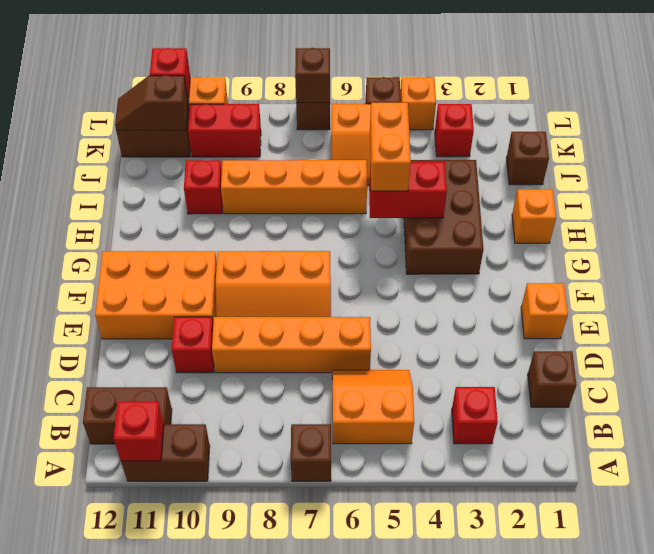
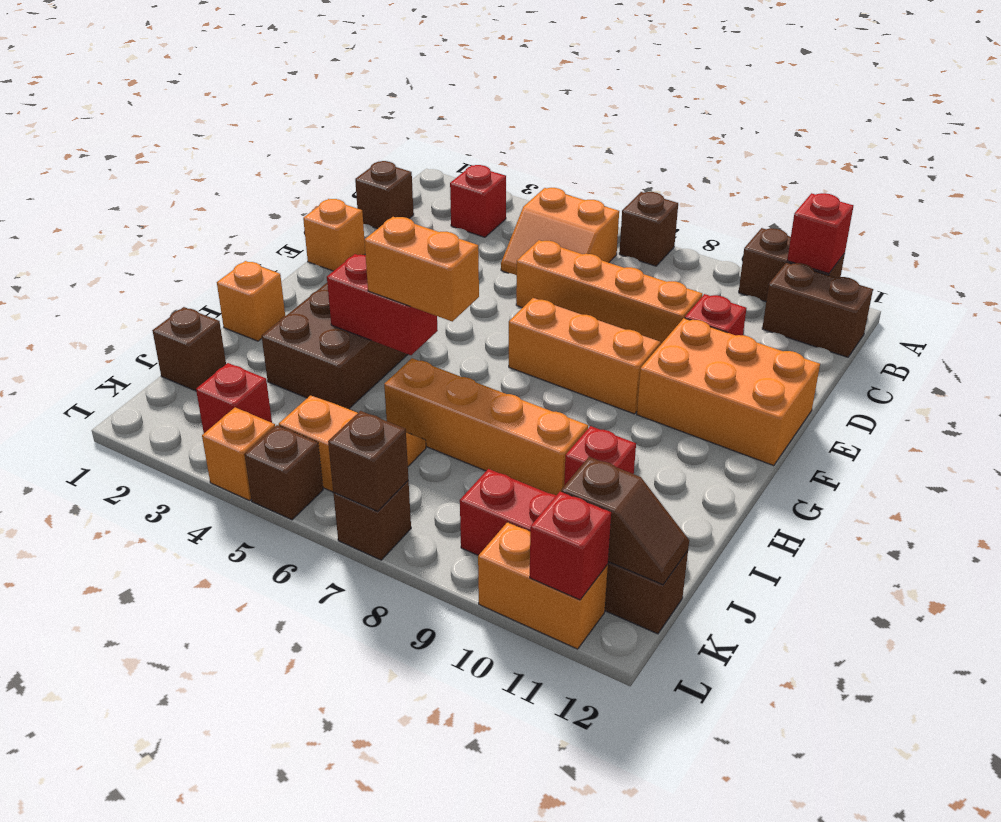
orange 1x2 brick [370,103,411,191] -> orange 1x2 brick turned to [364,217,479,321]

